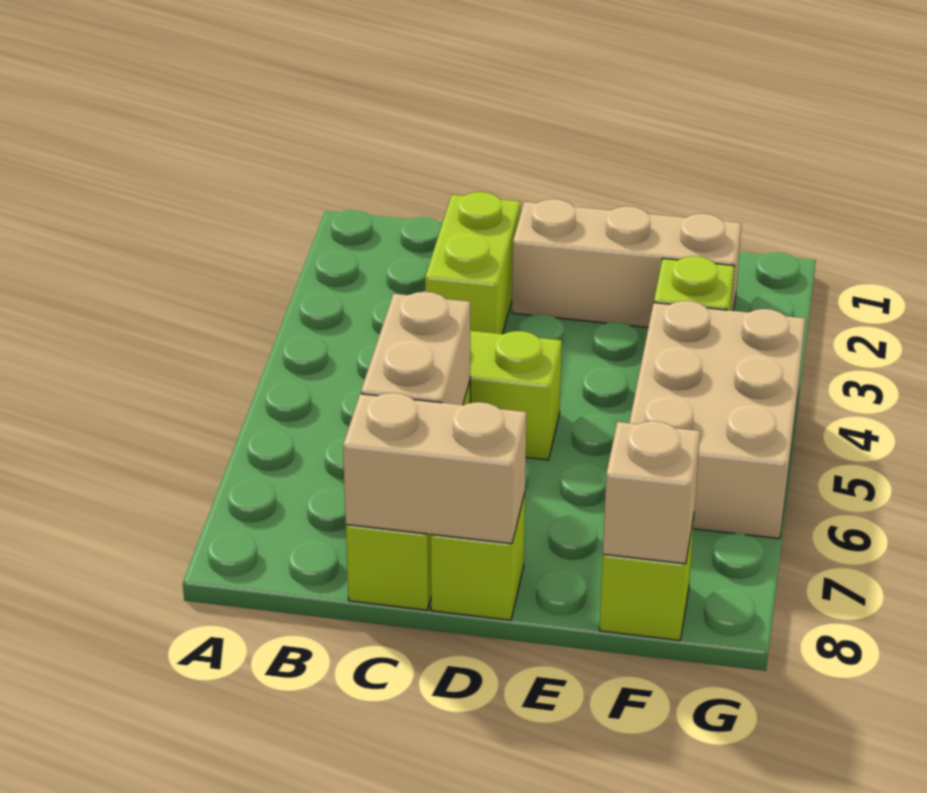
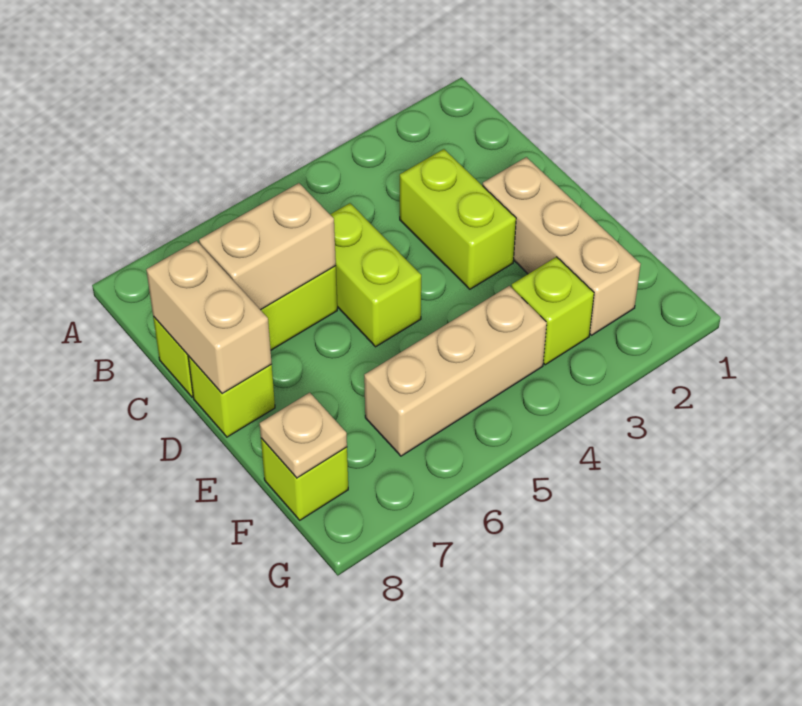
lime 1x2 brick [425,192,521,334] -> lime 1x2 brick turned to [400,149,516,289]
tan 2x3 brick [629,301,805,539] -> tan 1x3 brick [364,286,547,456]
tan 1x1 brick [603,421,700,564] -> tan 1x1 plate [260,393,347,478]

